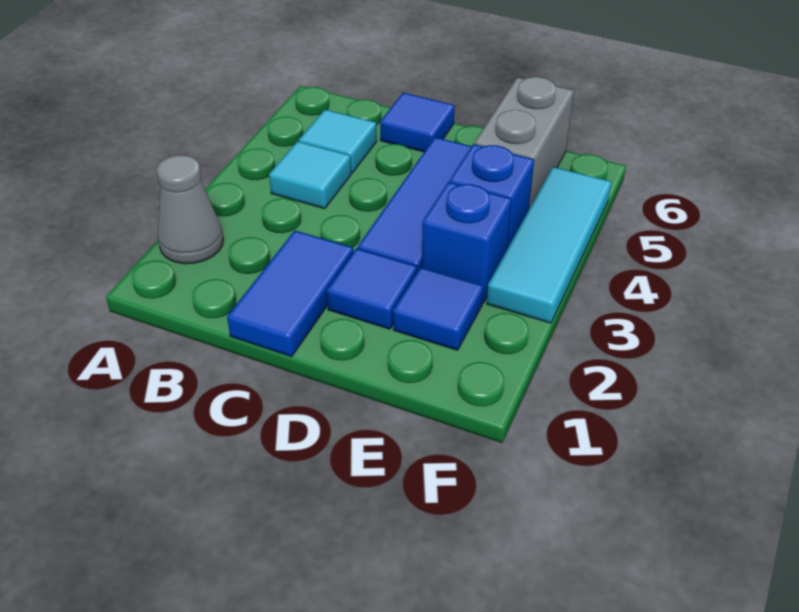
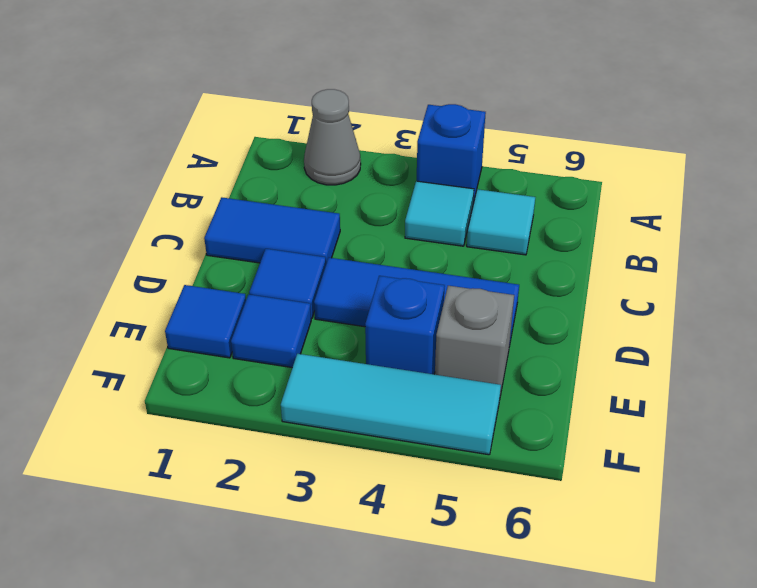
blue 1x1 tile [380,93,455,152] -> blue 1x1 tile moved to [165,285,246,358]
blue 1x1 brick [422,182,512,303] -> blue 1x1 brick moved to [417,104,486,203]
grey 1x2 brick [474,77,574,209] -> grey 1x1 brick [435,286,514,396]

